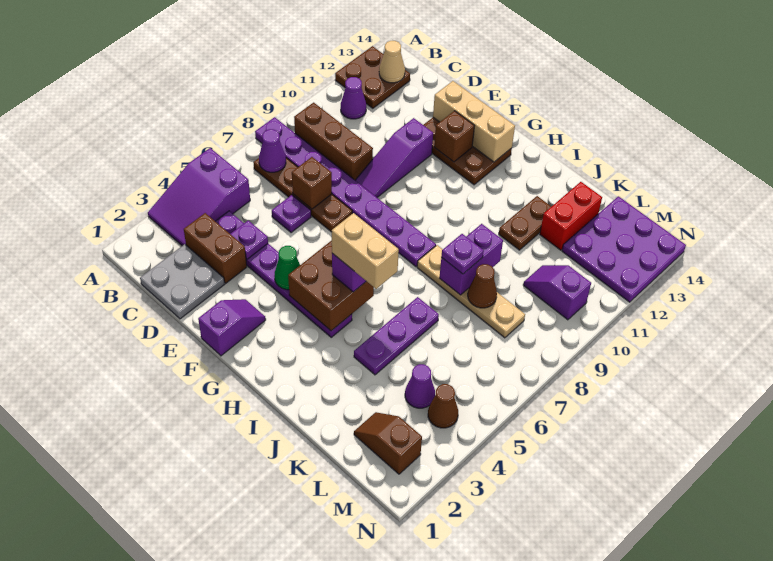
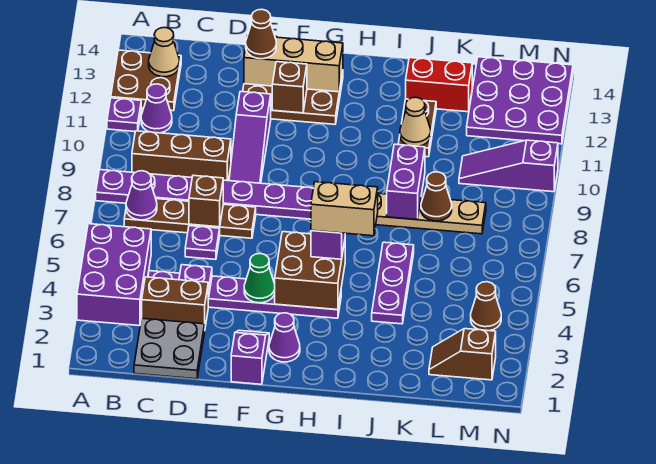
purple 2x3 slope [148,148,250,246] -> purple 2x3 brick [77,224,151,326]
none -> brown 1x1 cone [246,9,276,59]
purple 1x1 plate [441,234,484,274] -> purple 1x1 plate moved to [107,98,141,132]
none -> tan 1x1 cone [400,97,431,146]
red 1x2 brick [540,182,602,250] -> red 1x2 brick turned to [406,58,472,112]
purple 1x1 cone [405,364,435,408] -> purple 1x1 cone moved to [269,313,300,362]
purple 1x2 slope [523,265,591,320] -> purple 1x3 slope [459,140,558,192]

